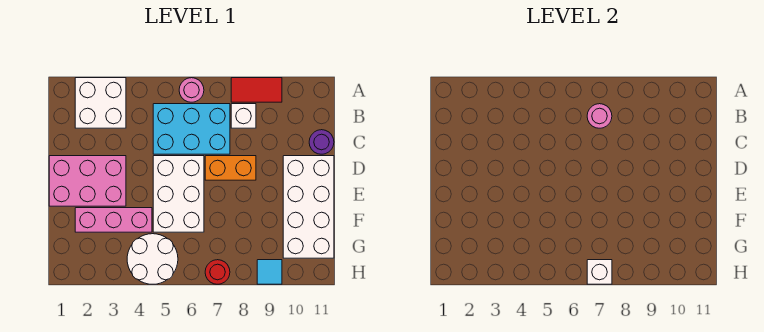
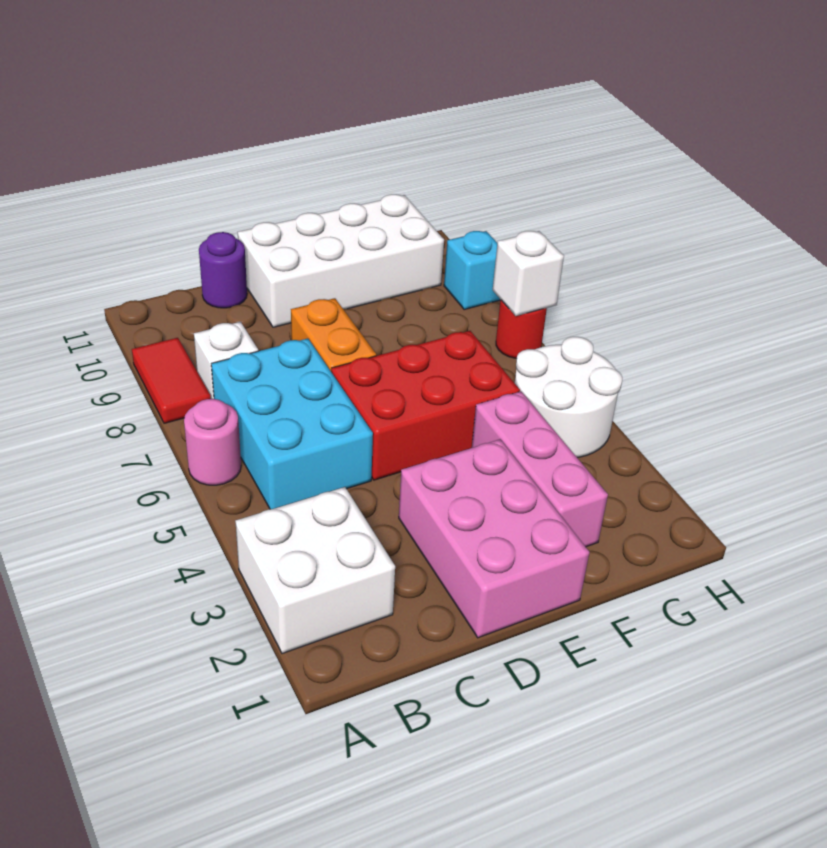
pink 1x1 round brick [587,104,612,128] -> none
white 2x3 brick [153,156,204,232] -> red 2x3 brick [331,331,520,480]
cyan 1x1 tile [257,260,282,284] -> cyan 1x1 brick [444,231,501,309]

